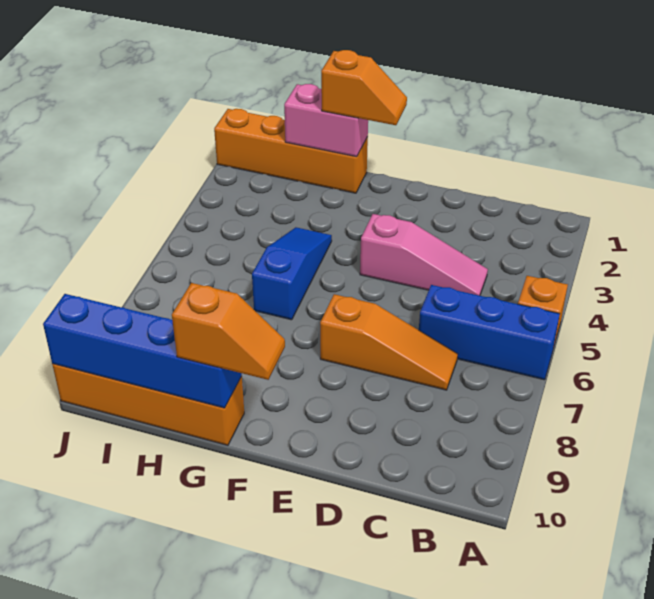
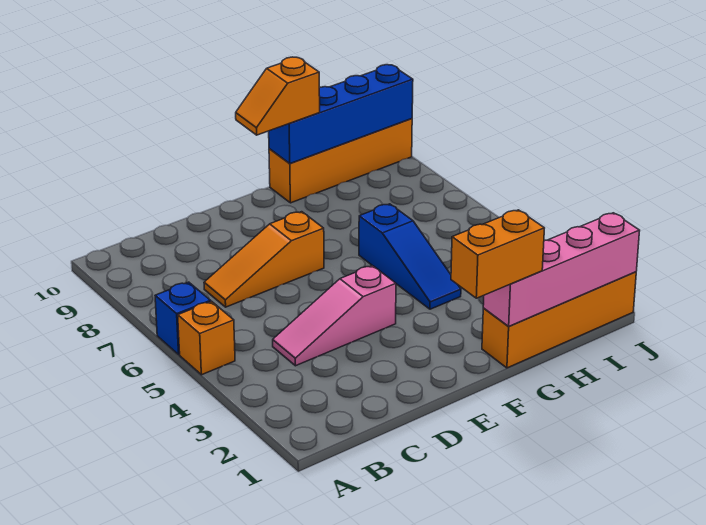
blue 1x3 brick [419,285,560,380] -> blue 1x1 brick [155,282,211,354]
orange 1x2 slope [321,50,407,125] -> orange 1x2 brick [451,210,544,298]
pink 1x2 brick [284,84,368,157] -> pink 1x4 brick [483,213,640,327]

